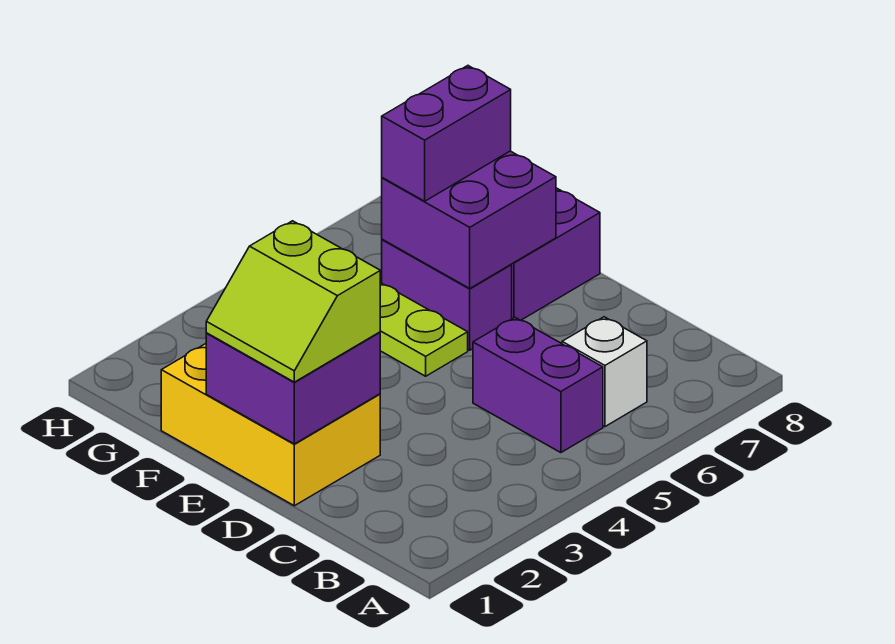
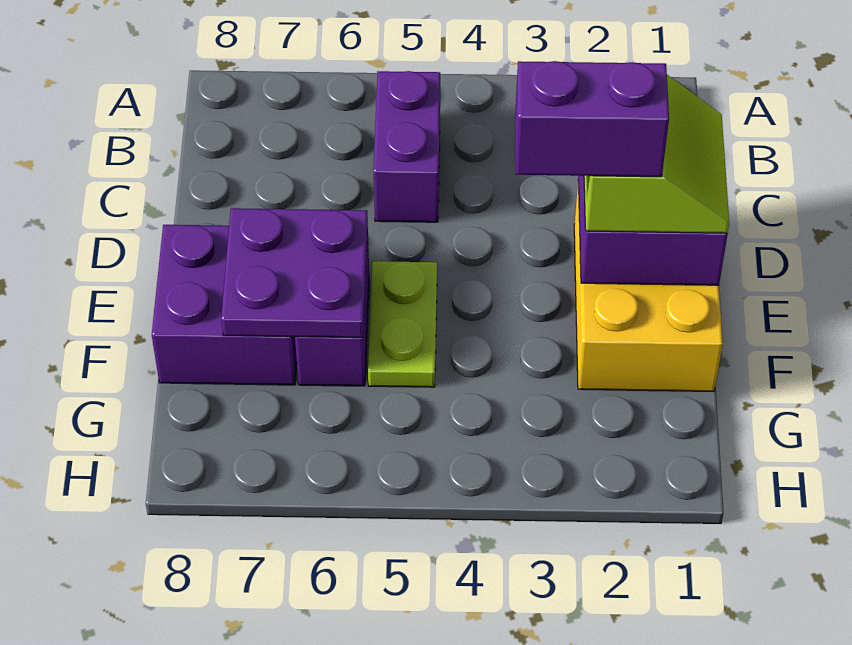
white 1x1 brick [562,317,647,427] -> none
purple 2x2 brick [382,151,556,288] -> purple 2x2 plate [221,208,368,338]
purple 1x2 brick [382,66,511,201] -> purple 1x2 brick moved to [515,61,669,177]

